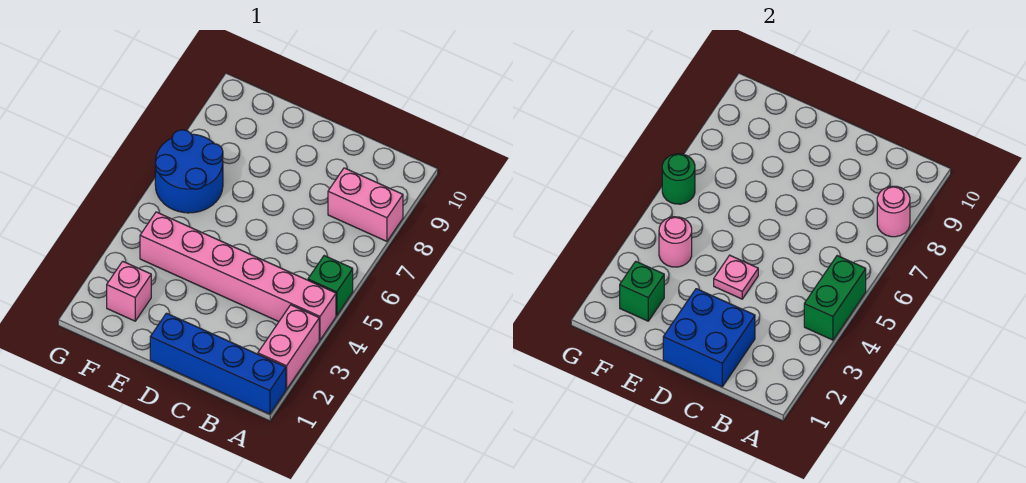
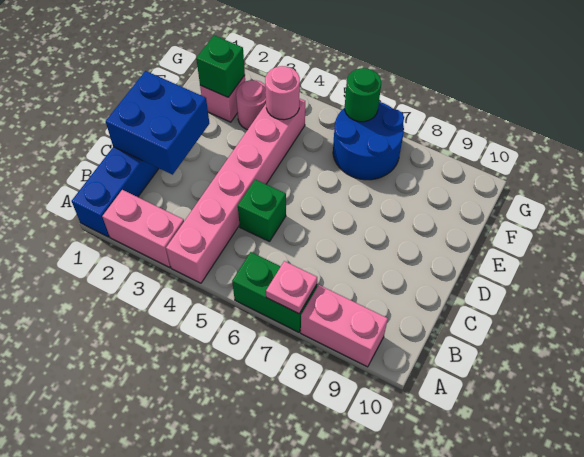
green 1x2 brick [804,256,866,340] -> green 1x2 brick moved to [232,252,317,332]
green 1x1 brick [308,256,353,315] -> green 1x1 brick moved to [238,179,286,242]
pink 1x2 brick [328,168,403,241] -> pink 1x2 brick turned to [301,285,388,367]
pink 1x1 round brick [877,186,910,237] -> pink 1x1 round brick moved to [236,80,266,130]
pink 1x1 plate [714,255,758,299] -> pink 1x1 plate moved to [266,261,317,314]

